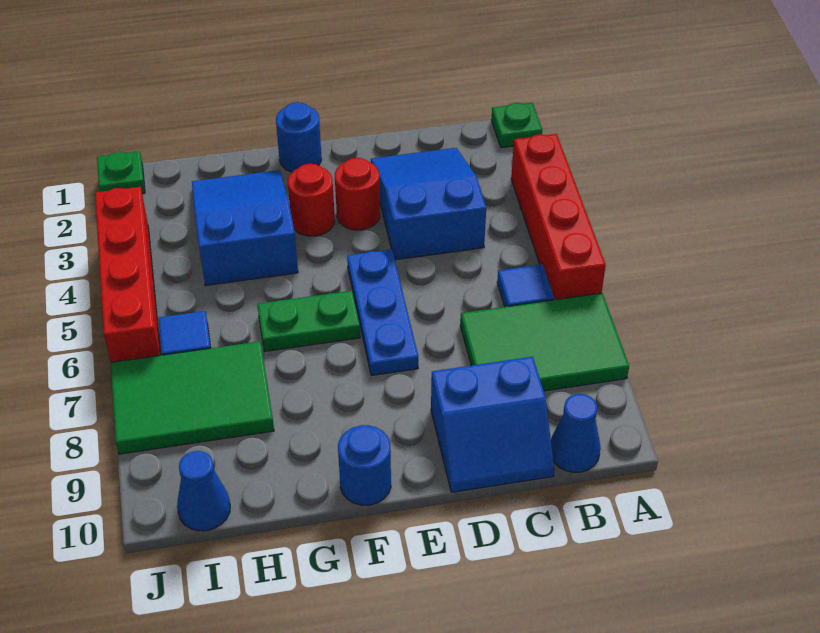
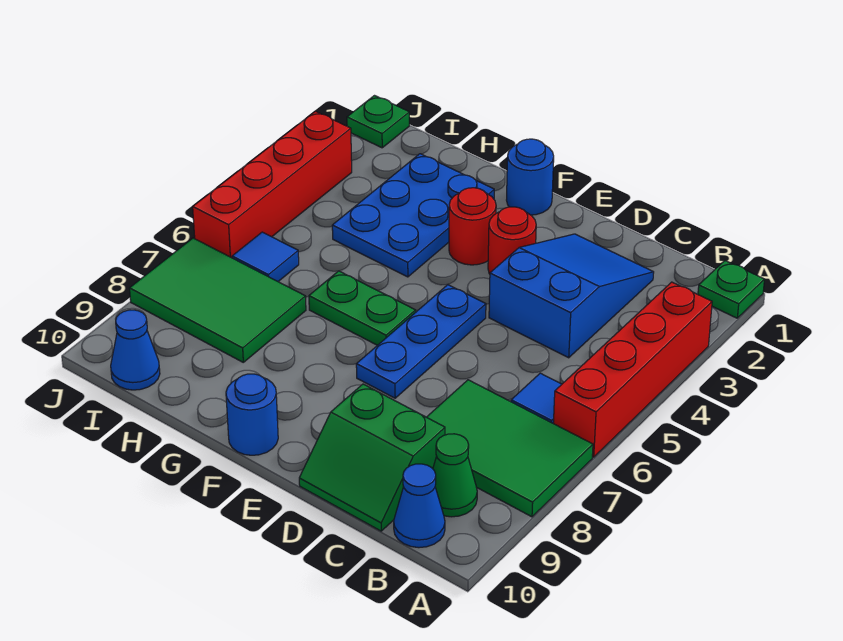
none -> green 1x1 cone [433,434,477,517]
blue 2x2 slope [431,357,554,492] -> green 2x2 slope [299,384,445,531]
blue 2x3 slope [192,170,298,286] -> blue 2x3 plate [332,154,494,277]

